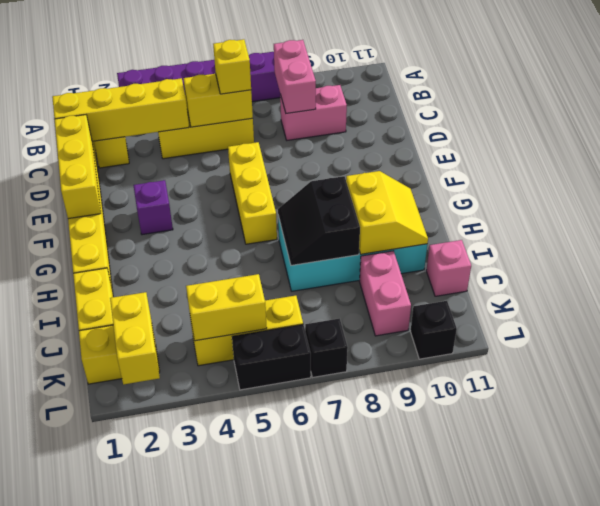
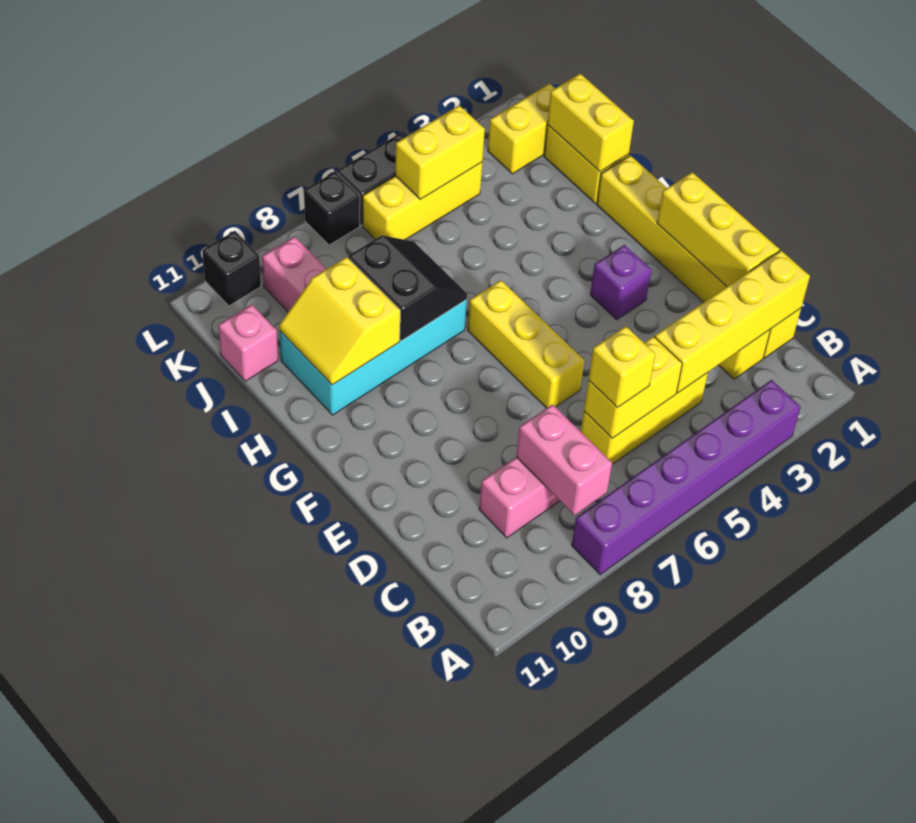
yellow 1x2 brick [110,292,160,384] -> yellow 1x2 brick moved to [547,74,634,172]

